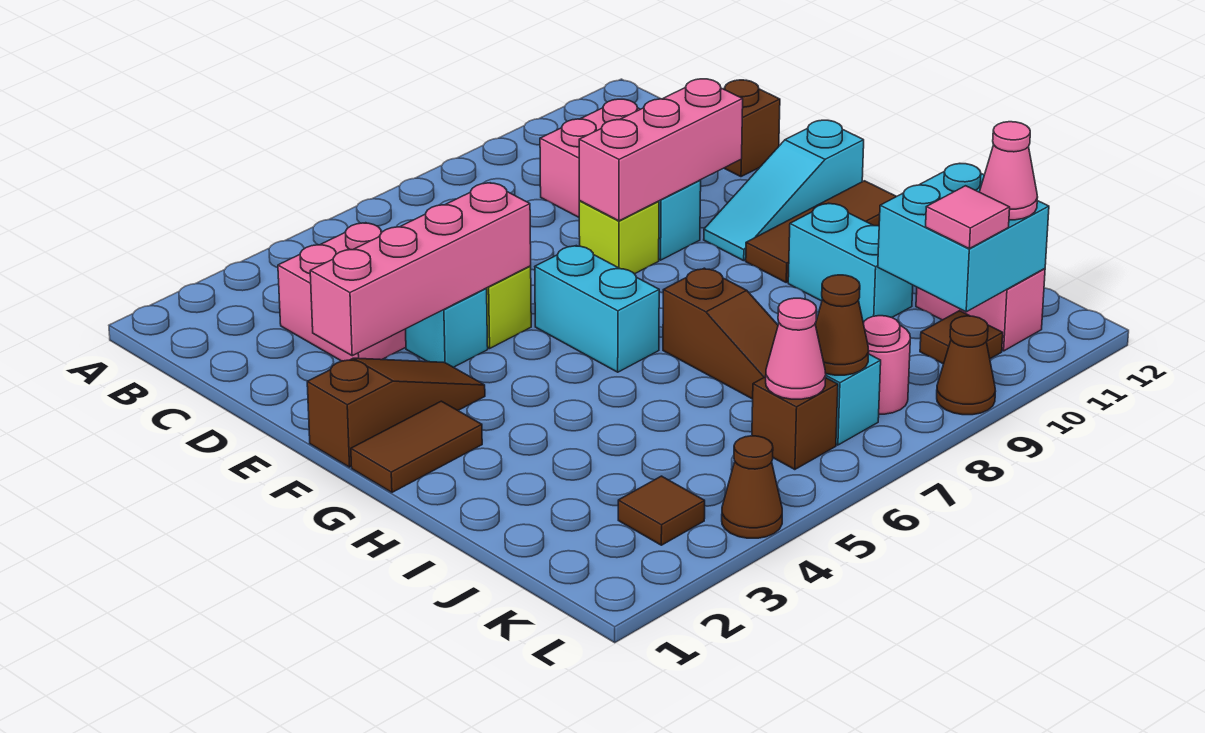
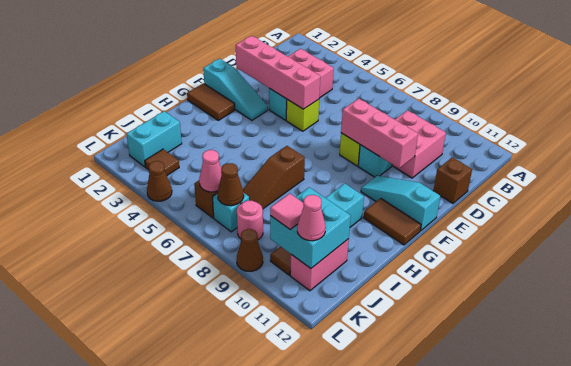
brown 1x3 slope [307,358,485,467] -> cyan 1x3 slope [203,59,268,120]
cyan 1x2 brick [535,246,659,372] -> cyan 1x2 brick moved to [127,111,182,167]
brown 1x3 tile [746,181,896,282] -> brown 1x2 tile [364,198,421,245]

